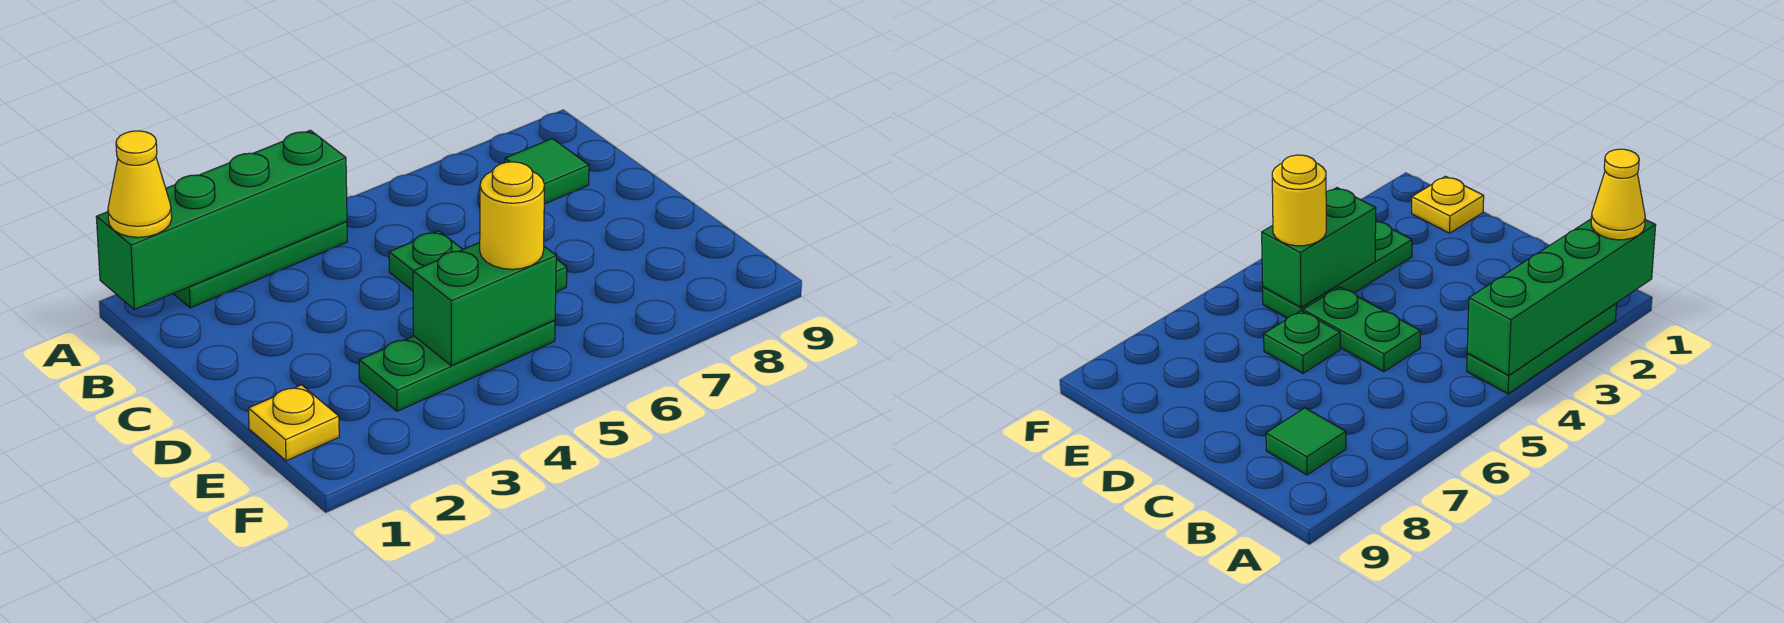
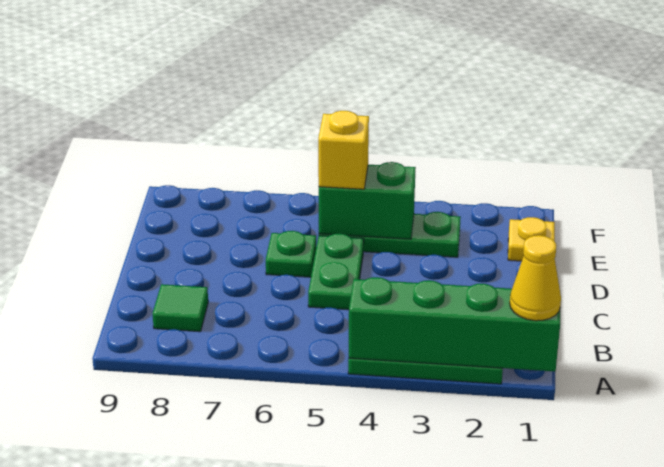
yellow 1x1 round brick [480,162,545,269] -> yellow 1x1 brick [318,111,369,189]

